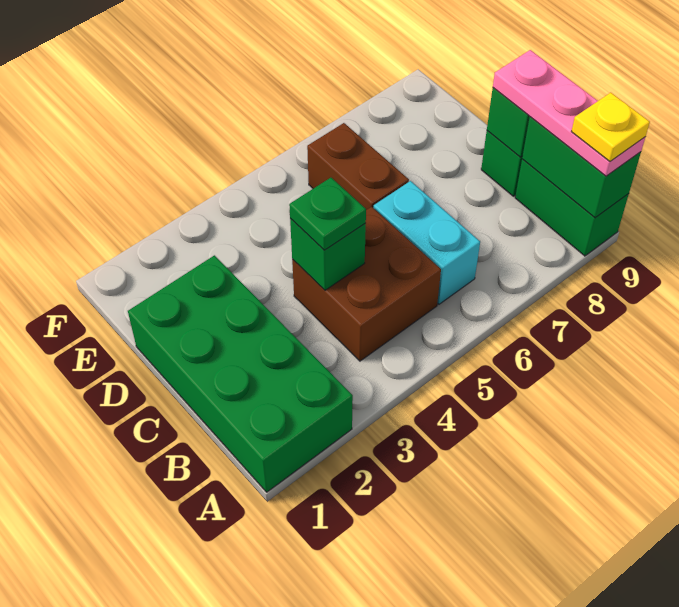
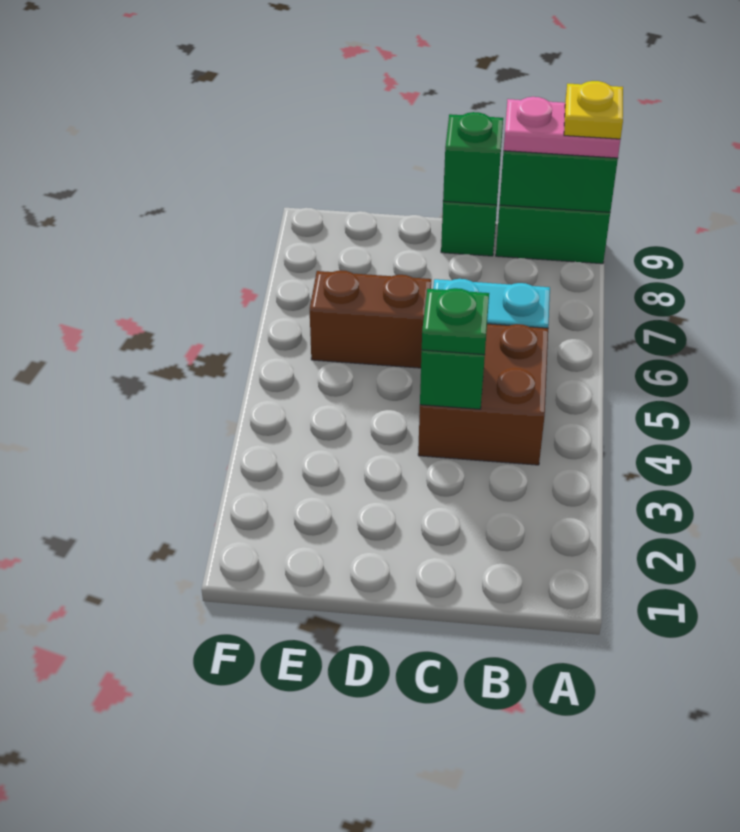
green 2x4 brick [128,255,353,492] -> none
pink 1x3 plate [493,50,645,176] -> pink 1x2 plate [504,97,620,158]

